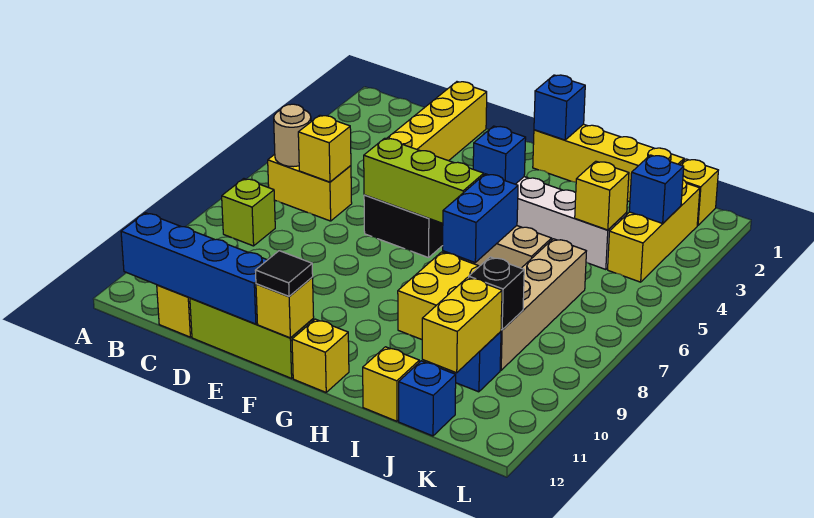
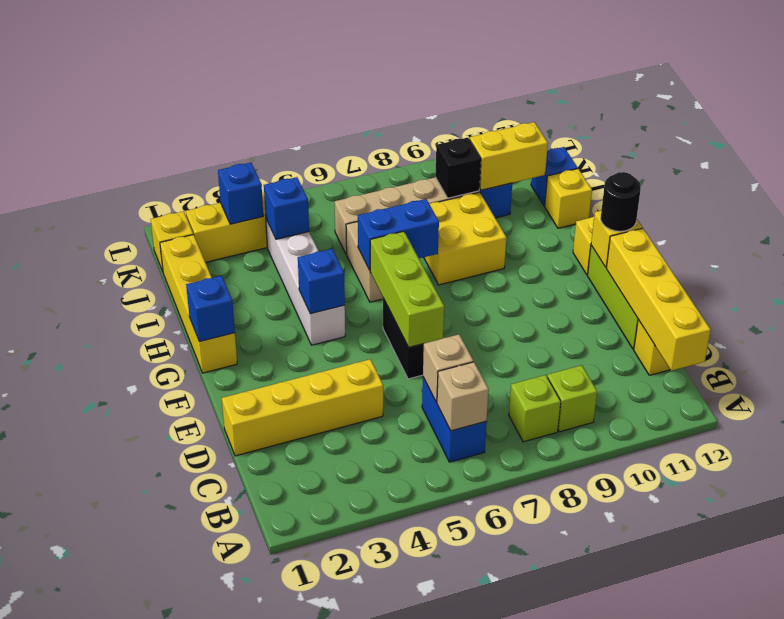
yellow 1x2 brick [268,154,352,221] -> blue 1x2 brick [422,377,487,462]
tan 1x1 round brick [274,104,311,167] -> tan 1x1 brick [437,362,489,431]
none -> lime 1x1 brick [547,365,597,432]
blue 1x4 brick [121,213,267,324] -> yellow 1x4 brick [606,228,711,371]
yellow 1x1 brick [298,115,351,182] -> tan 1x1 brick [423,334,473,402]
black 1x1 tile [255,251,313,296] -> black 1x1 round brick [601,172,641,231]
yellow 1x1 brick [575,161,629,230] -> blue 1x1 brick [264,177,309,239]

